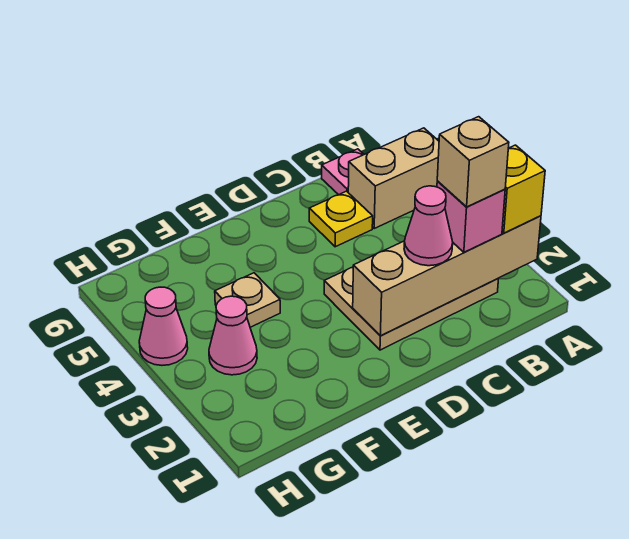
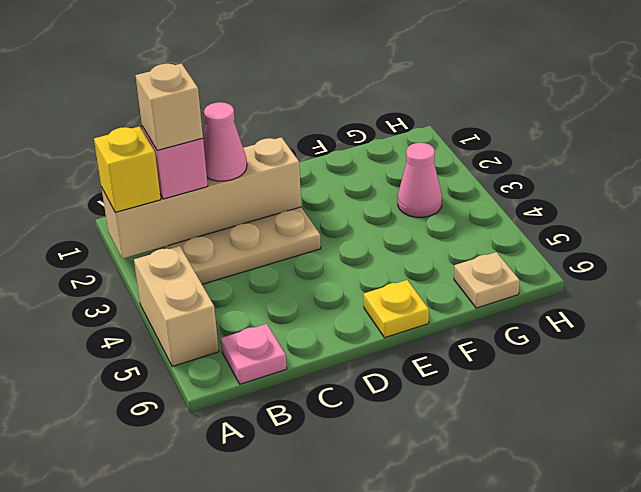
tan 1x2 brick [348,128,439,228] -> tan 1x2 brick turned to [134,246,219,366]
yellow 1x1 plate [309,191,373,247] -> yellow 1x1 plate moved to [364,280,429,338]
tan 1x1 plate [215,273,280,327] -> tan 1x1 plate moved to [454,252,520,308]
pink 1x1 cone [139,287,188,365] -> none

